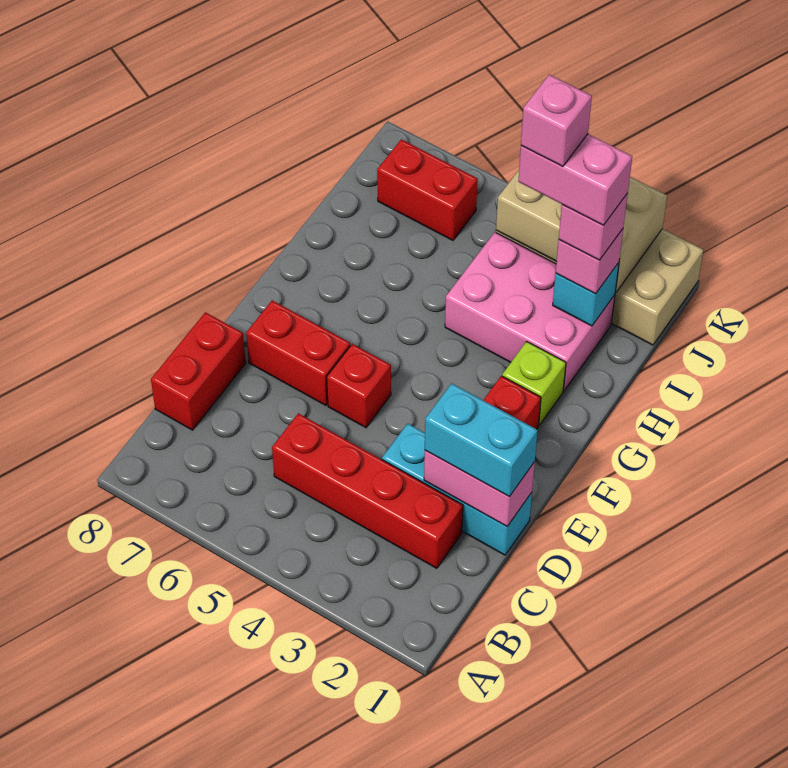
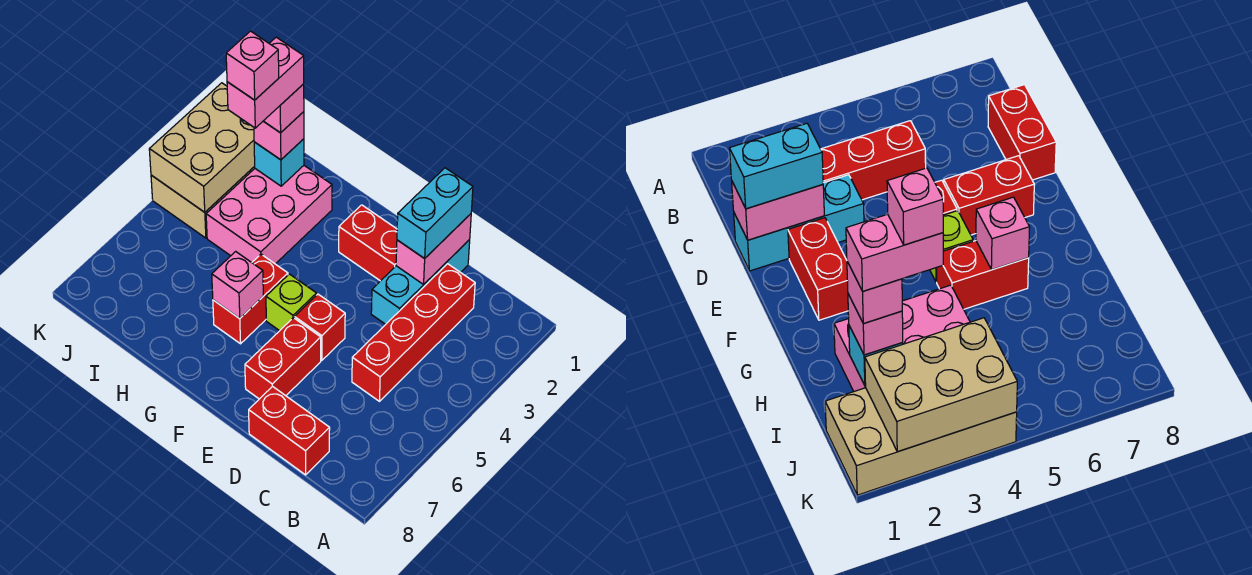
lime 1x1 brick [502,341,566,425] -> lime 1x1 brick moved to [266,274,316,331]
none -> pink 1x1 brick [212,251,263,318]
red 1x2 brick [377,139,478,240] -> red 1x2 brick moved to [213,254,288,344]

